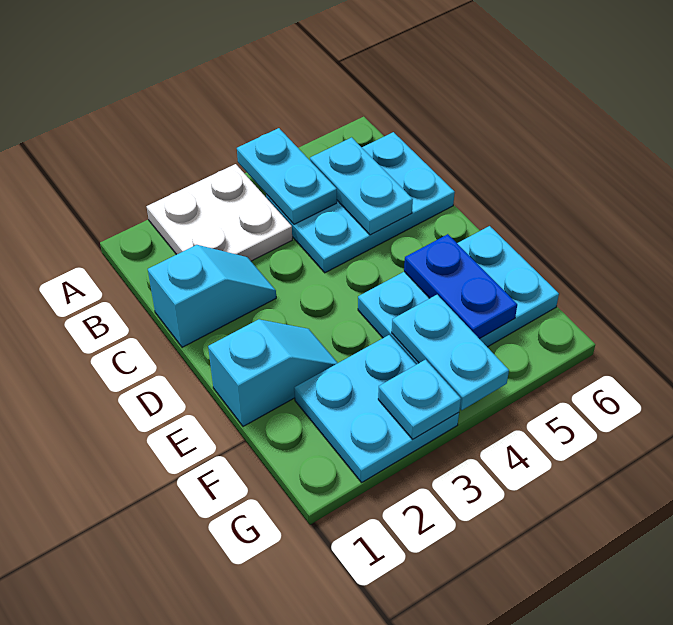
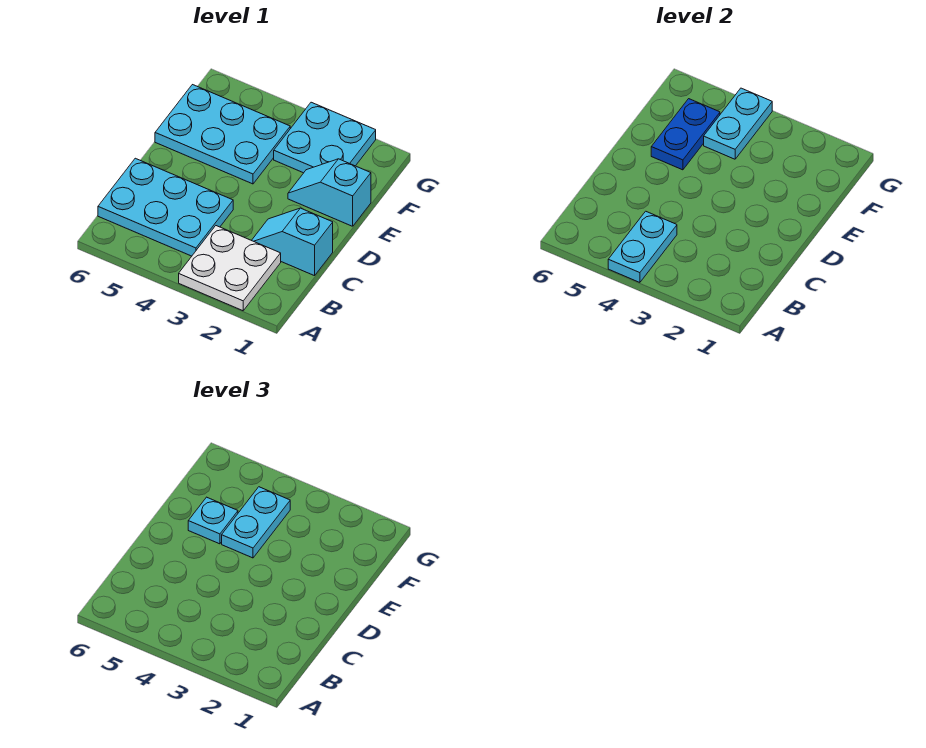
cyan 1x2 plate [310,137,413,235] -> cyan 1x2 plate moved to [222,487,290,558]
cyan 1x1 plate [378,360,461,439] -> cyan 1x1 plate moved to [188,497,238,544]

